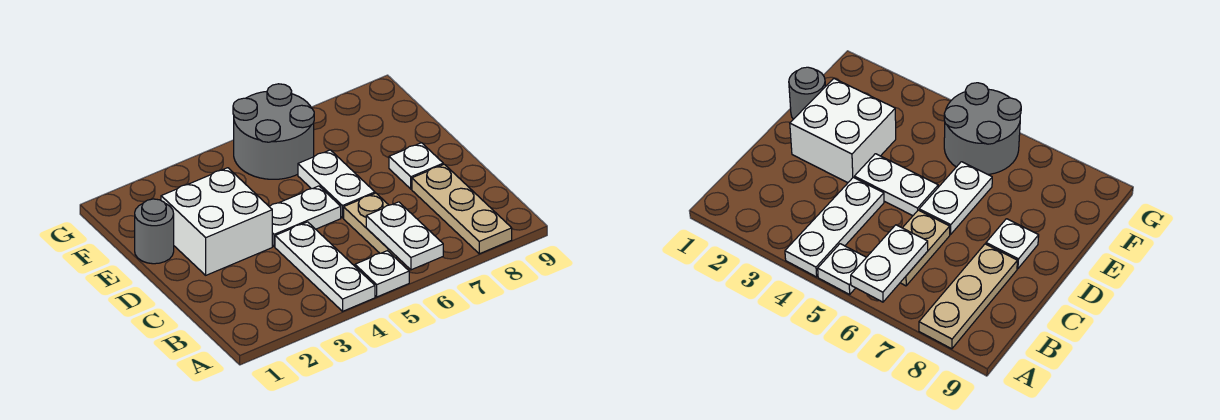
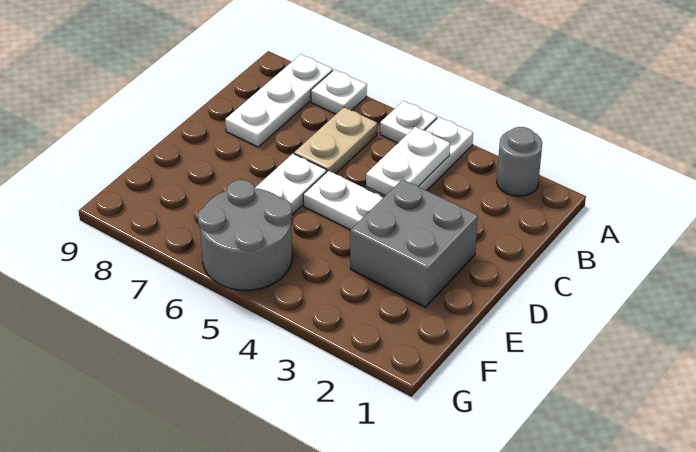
white 1x2 plate [366,202,443,270] -> white 1x2 plate moved to [366,127,450,196]
tan 1x3 plate [412,164,512,254] -> white 1x3 plate [225,54,333,147]
white 2x2 brick [161,168,272,275] -> grey 2x2 brick [350,179,478,307]
white 1x1 plate [389,143,443,189] -> white 1x1 plate moved to [311,70,367,114]
grey 1x1 round brick [135,199,174,264] -> grey 1x1 round brick moved to [497,127,542,196]

